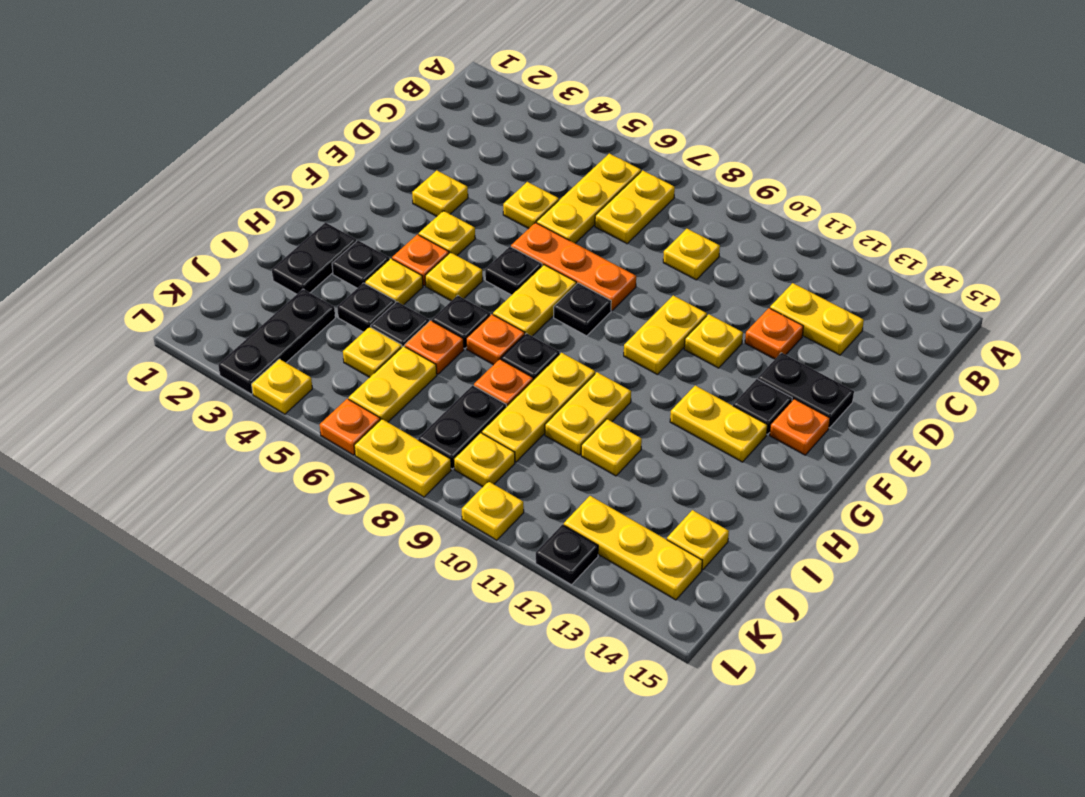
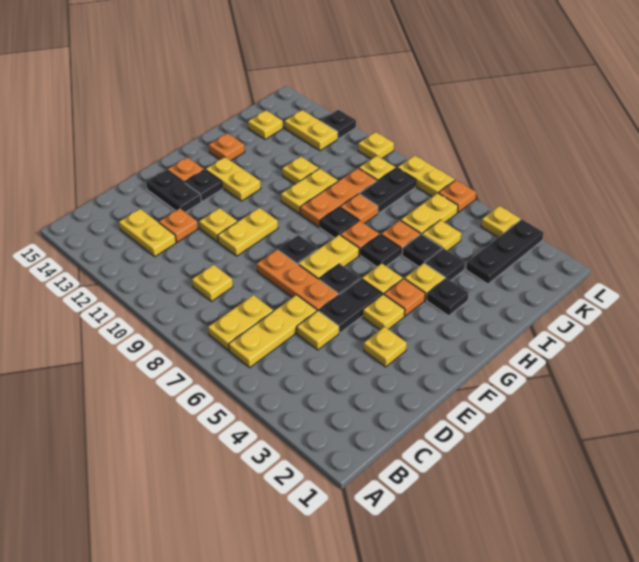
black 1x2 plate [272,223,356,294] -> black 1x2 plate moved to [319,279,382,333]
yellow 1x3 plate [482,353,595,462] -> orange 1x3 plate [300,168,377,227]
none -> orange 1x1 plate [209,133,245,161]
yellow 1x3 plate [564,496,702,600] -> yellow 1x2 plate [285,110,338,151]

